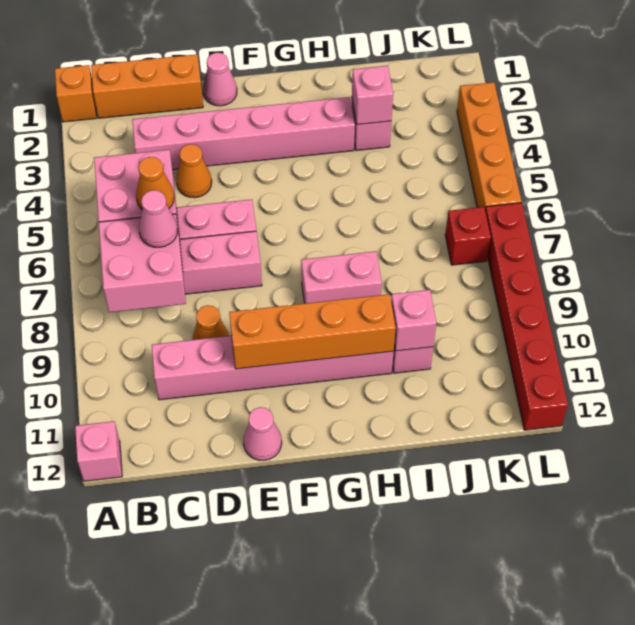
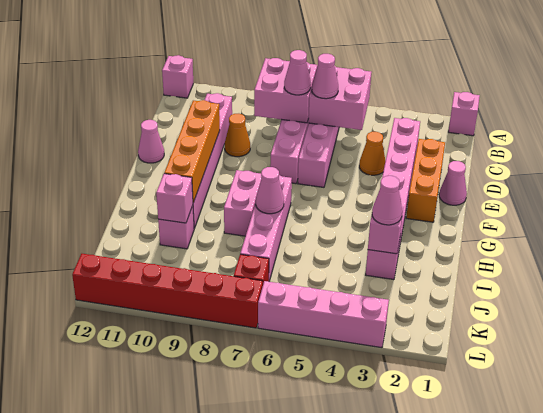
orange 1x1 brick [55,65,96,122] -> pink 1x1 brick [449,92,480,136]
orange 1x3 brick [91,54,203,118] -> orange 1x3 brick moved to [406,139,445,222]
orange 1x1 cone [136,157,174,209] -> pink 1x1 cone [312,54,338,99]
none -> pink 1x4 brick [240,175,292,281]
none -> pink 1x1 cone [256,167,284,214]
none -> pink 1x1 cone [372,176,402,225]
orange 1x4 brick [457,82,521,211] -> pink 1x4 brick [258,281,389,348]

